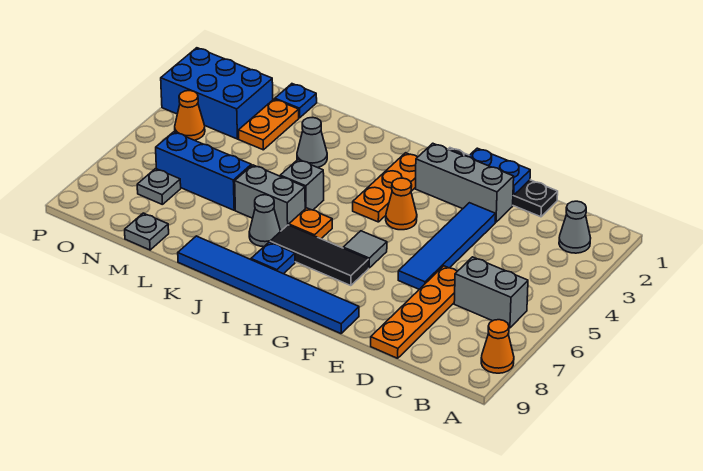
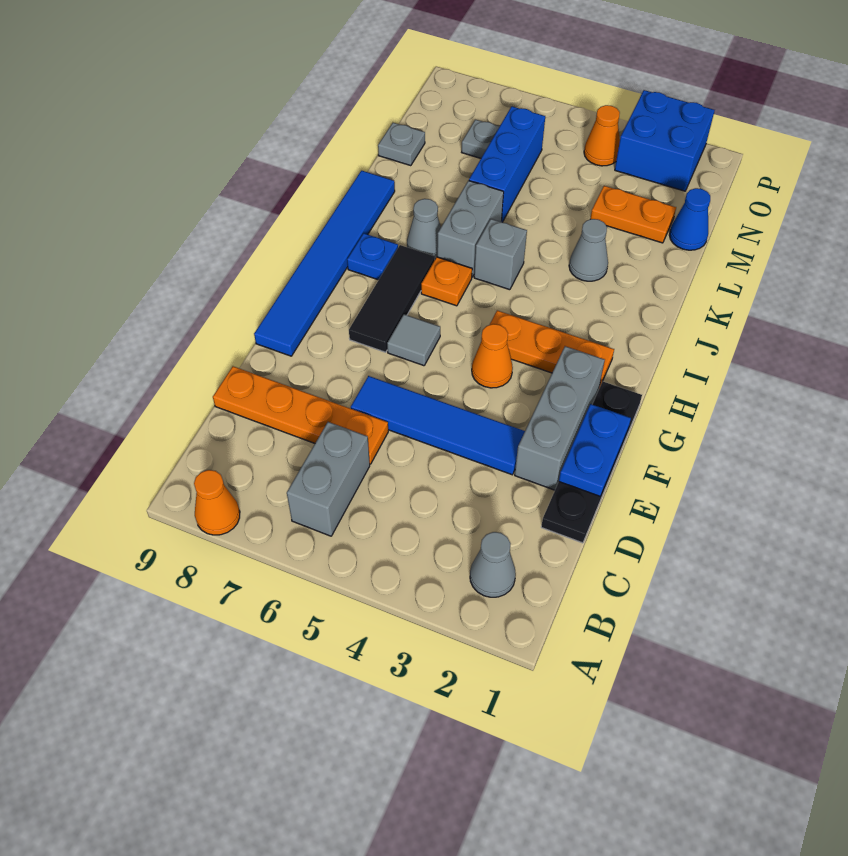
blue 1x1 plate [275,84,317,118] -> blue 1x1 cone [669,188,710,250]
blue 2x3 brick [161,48,273,139] -> blue 2x2 brick [615,90,715,191]

